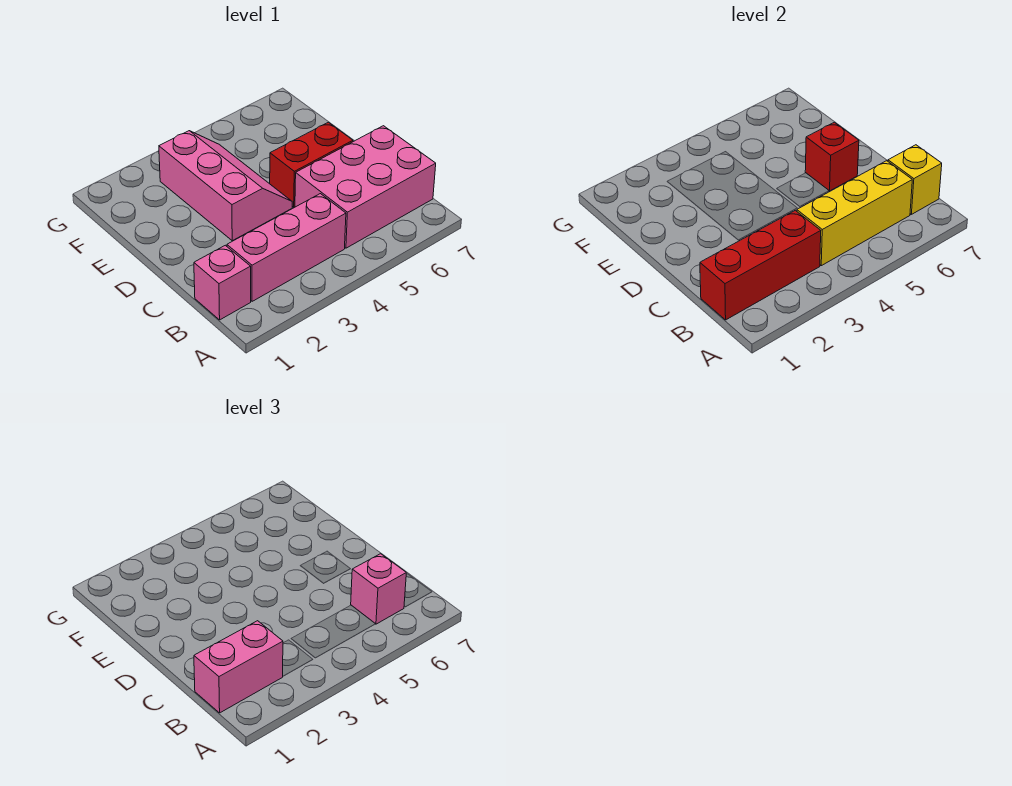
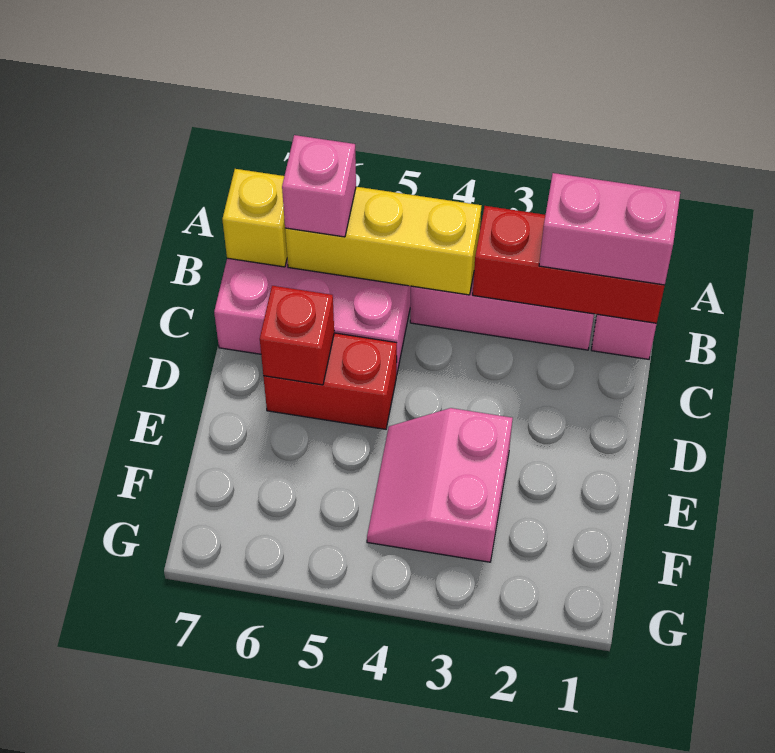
pink 2x3 slope [159,131,292,241] -> pink 2x2 slope [367,408,513,562]

